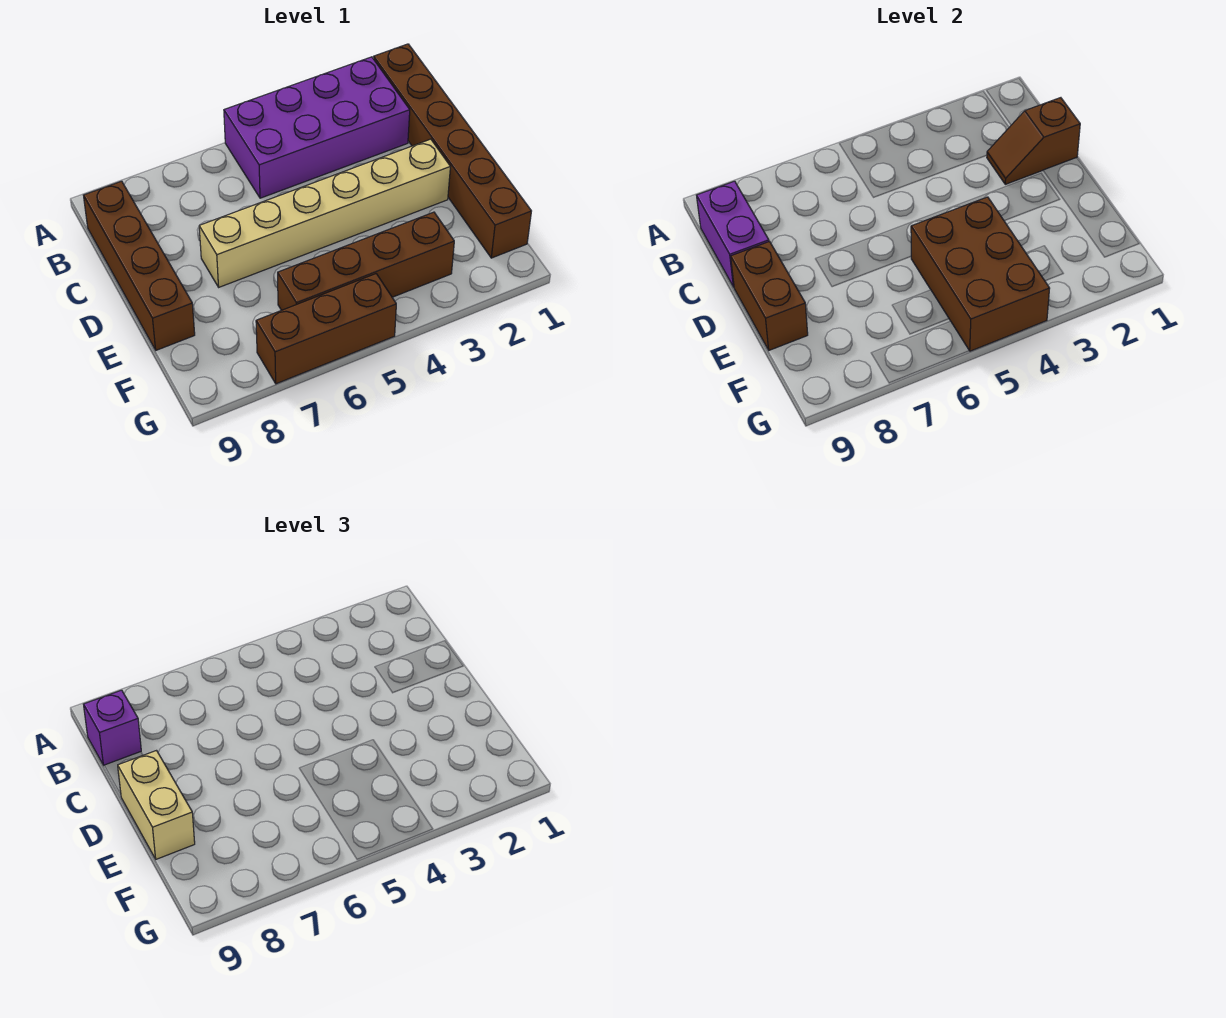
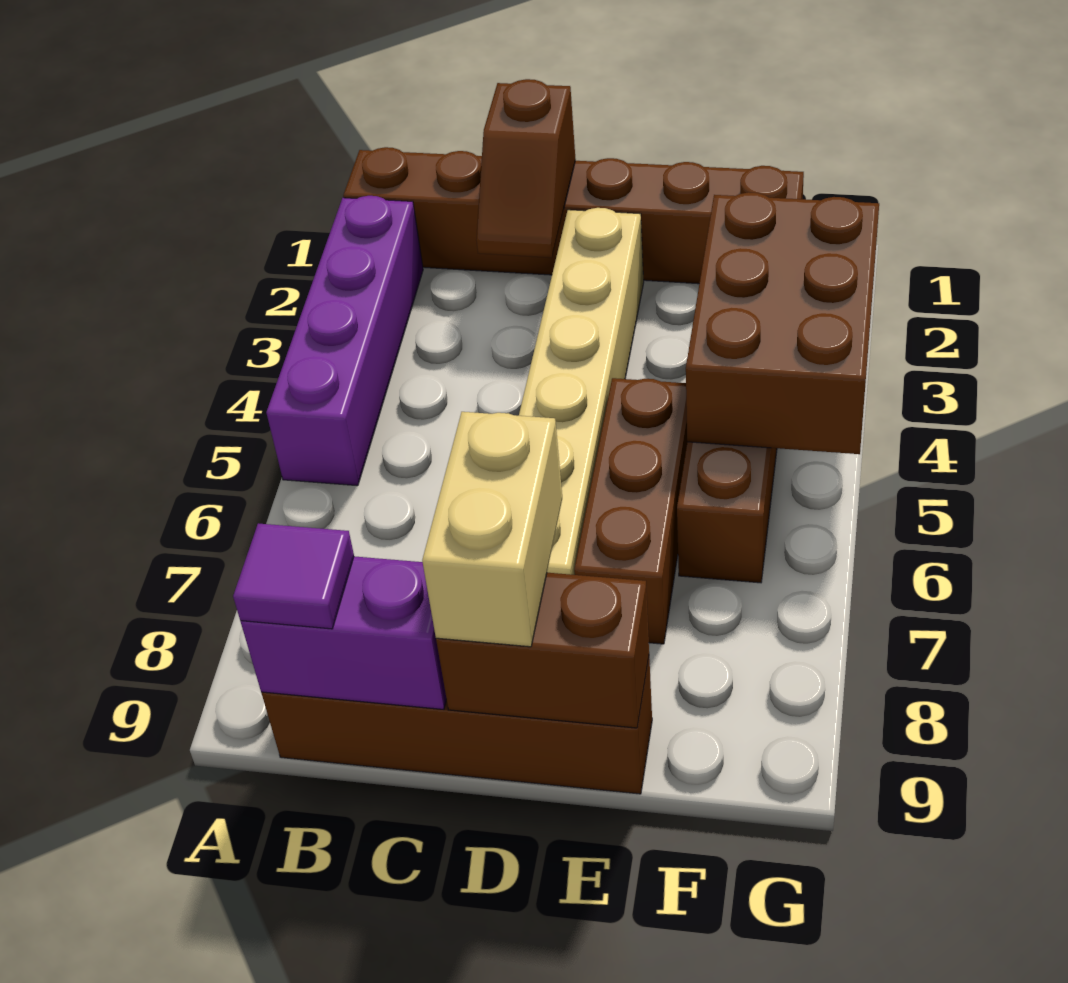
purple 2x4 brick [224,57,410,198] -> purple 1x4 brick [266,196,423,486]
purple 1x1 brick [84,690,141,765] -> purple 1x1 tile [233,523,354,629]
tan 1x2 brick [118,751,195,859] -> tan 1x2 brick turned to [422,412,562,647]
brown 2x3 brick [911,197,1050,351] -> brown 2x3 brick turned to [686,192,879,454]
brown 1x3 brick [256,274,396,384] -> brown 1x3 brick moved to [574,378,687,644]

